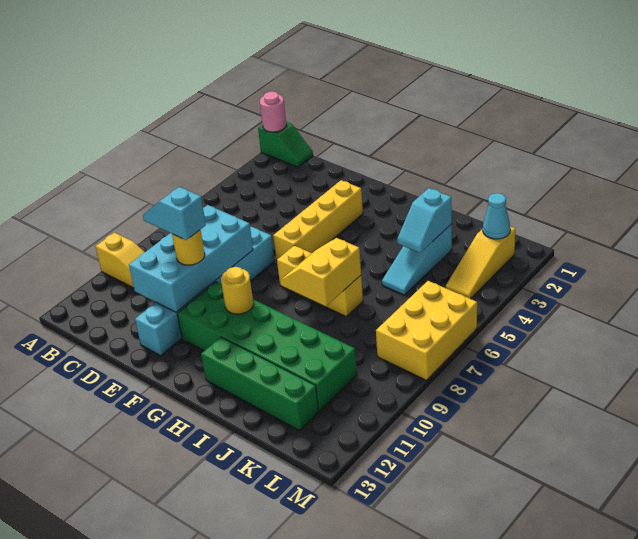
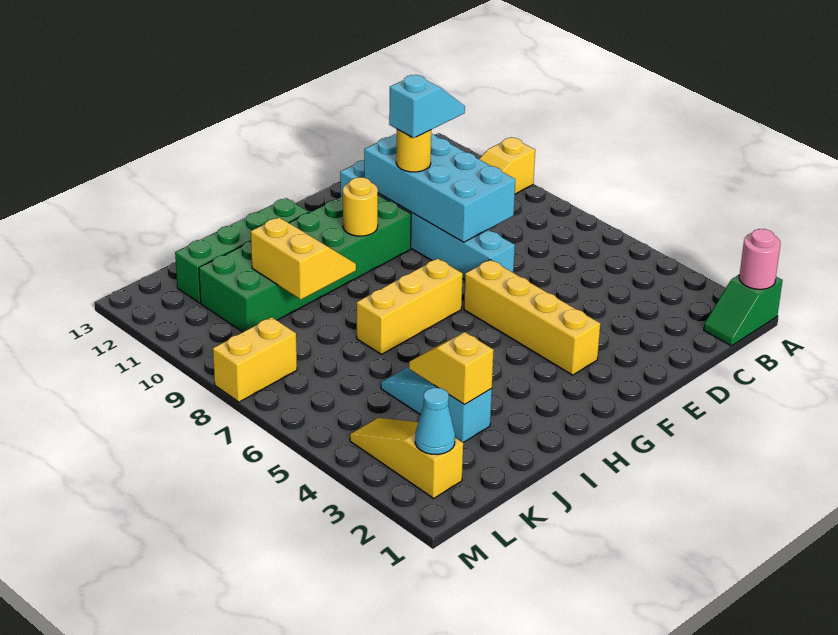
yellow 2x2 slope [280,238,361,306] -> yellow 2x2 slope moved to [251,217,356,299]
cyan 1x2 slope [397,188,452,253] -> yellow 1x2 slope [409,332,494,405]
yellow 2x3 brick [376,281,477,380] -> yellow 1x2 brick [213,317,297,402]

